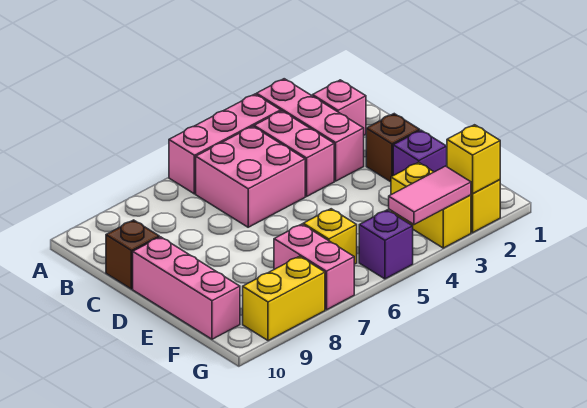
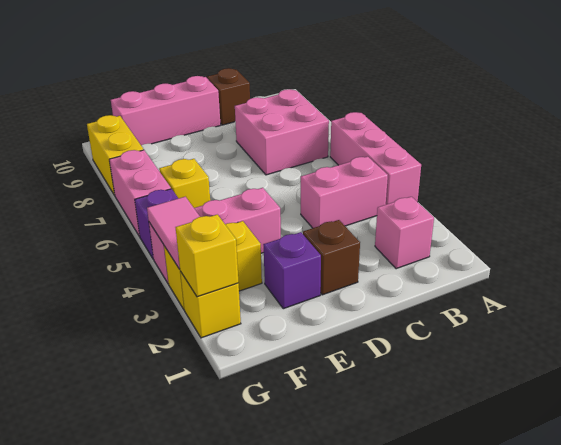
pink 1x3 brick [256,79,364,181] -> pink 1x3 brick moved to [149,188,281,284]
pink 2x2 brick [196,126,305,227] -> pink 2x2 brick moved to [235,89,329,175]
pink 1x2 brick [274,224,354,310] -> pink 1x2 brick turned to [109,150,171,237]

